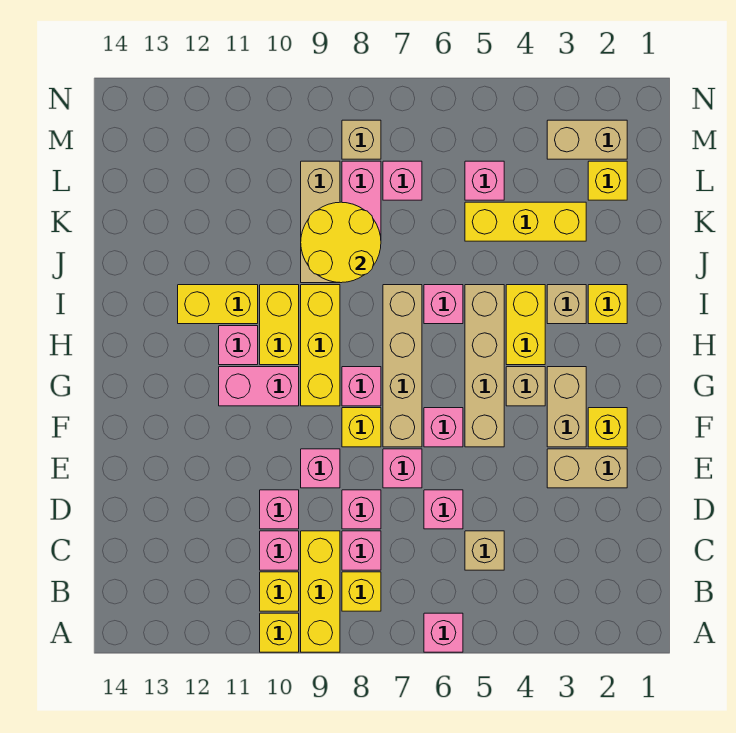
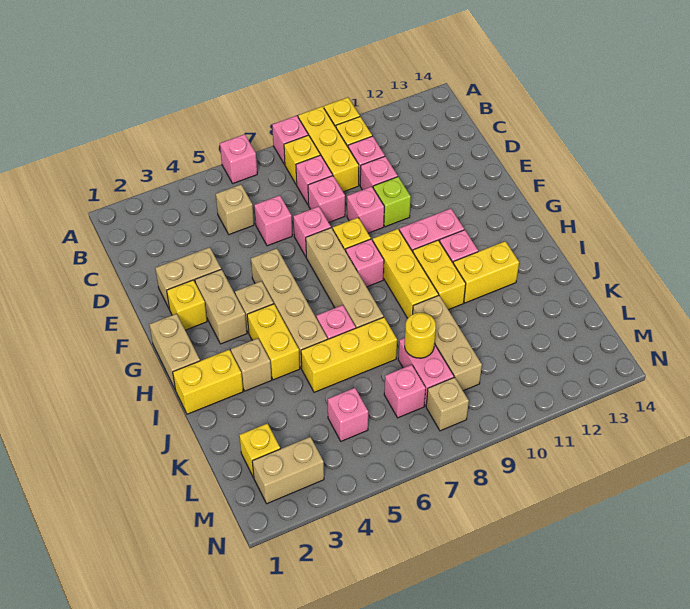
none -> lime 1x1 brick [373,177,411,227]
pink 1x1 brick [424,408,463,447] -> pink 1x1 brick moved to [272,116,308,165]
none -> tan 1x2 brick [149,314,200,389]
yellow 1x1 brick [588,285,627,324] -> yellow 1x2 brick [173,350,243,414]
yellow 2x2 round brick [301,202,381,283] -> yellow 1x1 round brick [405,313,436,358]
yellow 1x3 brick [465,202,586,241] -> yellow 1x3 brick moved to [301,317,397,392]

